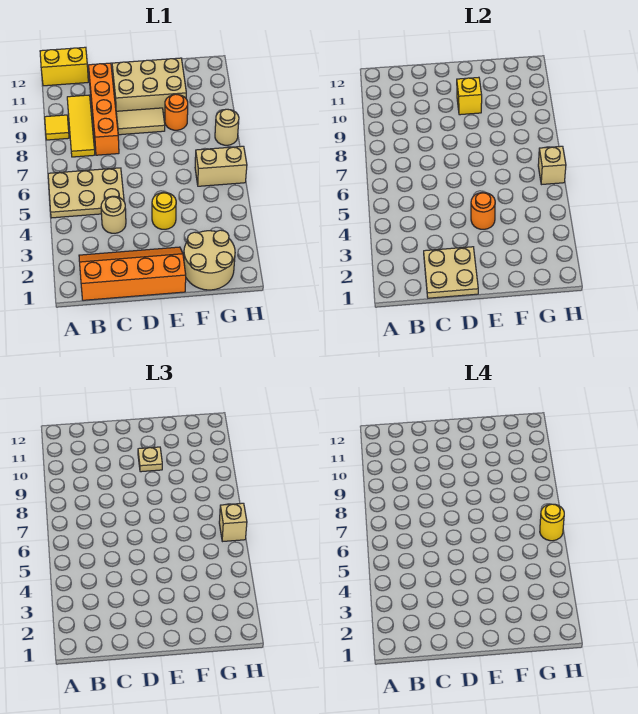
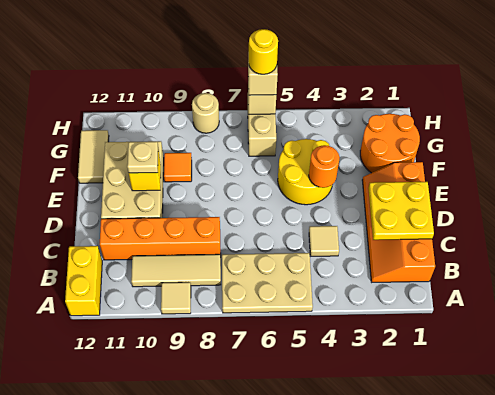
tan 2x3 plate [48,168,124,218] -> tan 2x3 plate turned to [222,253,313,313]
yellow 1x1 tile [45,115,69,140] -> tan 1x1 tile [161,282,191,314]
yellow 1x3 tile [67,95,95,157] -> tan 1x3 tile [131,254,221,287]
tan 2x2 plate [424,247,478,298] -> yellow 2x2 plate [368,182,434,240]
tan 1x1 round brick [101,196,126,233] -> tan 1x1 tile [309,226,339,256]
tan 1x2 tile [116,108,165,135] -> tan 1x2 tile moved to [78,130,109,183]
yellow 1x1 round brick [152,192,176,229] -> yellow 2x2 round brick [278,139,333,205]
tan 2x2 round brick [184,230,235,290] -> orange 2x2 round brick [360,114,420,173]
orange 1x1 round brick [165,94,188,130] -> orange 1x1 tile [164,153,192,182]

